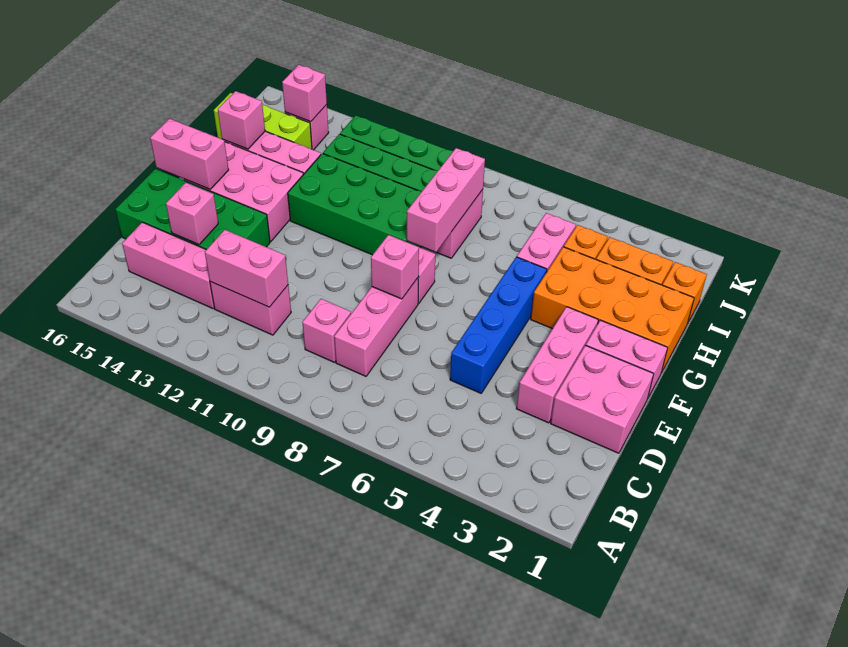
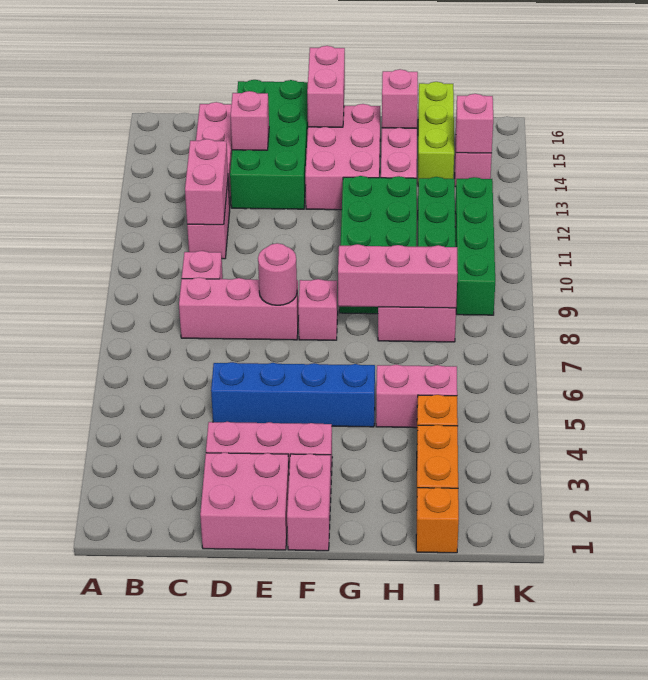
pink 1x1 brick [371,235,419,299] -> pink 1x1 round brick [258,243,297,305]
orange 2x4 brick [531,247,694,373] -> none

